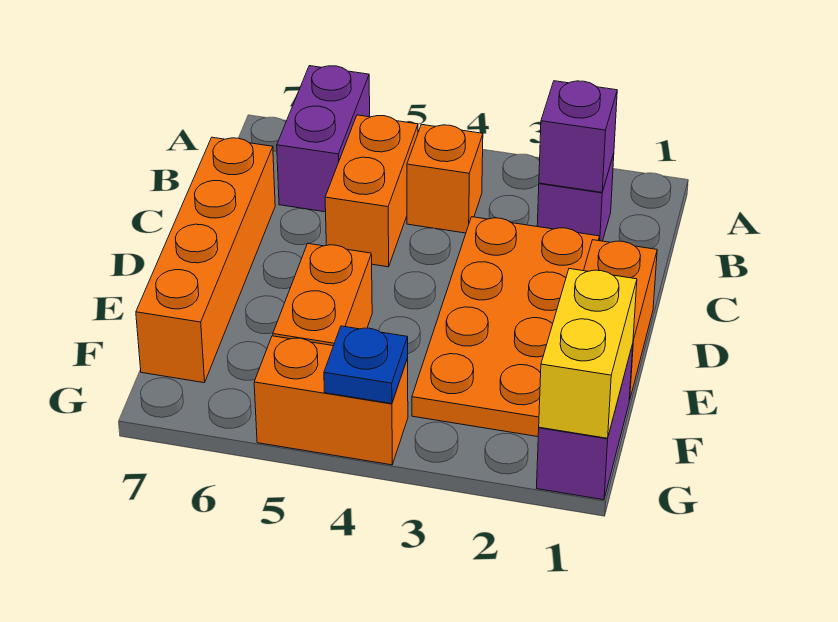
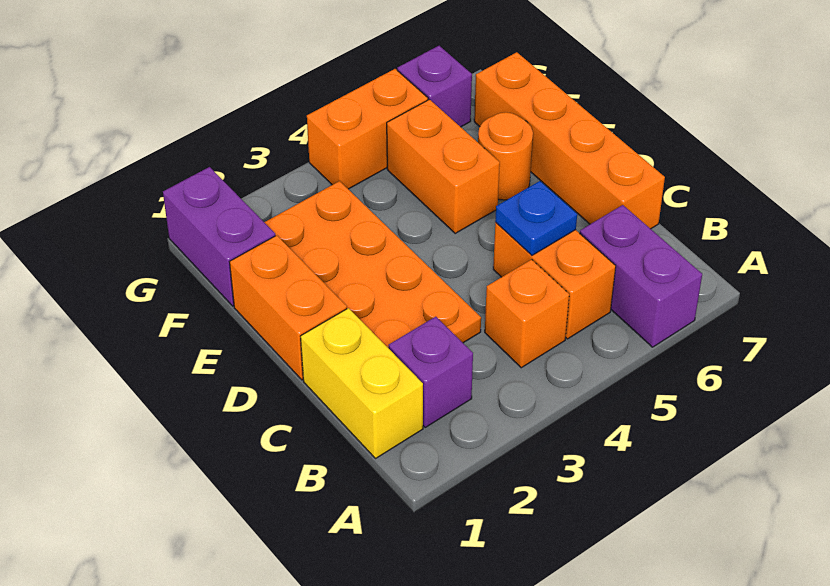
purple 1x1 brick [539,81,617,192] -> purple 1x1 brick moved to [397,46,472,127]
none -> orange 1x1 round brick [478,112,533,200]
yellow 1x2 brick [539,269,637,438] -> yellow 1x2 brick moved to [301,308,423,459]
blue 1x1 plate [324,326,408,404] -> blue 1x1 plate moved to [495,181,577,255]

